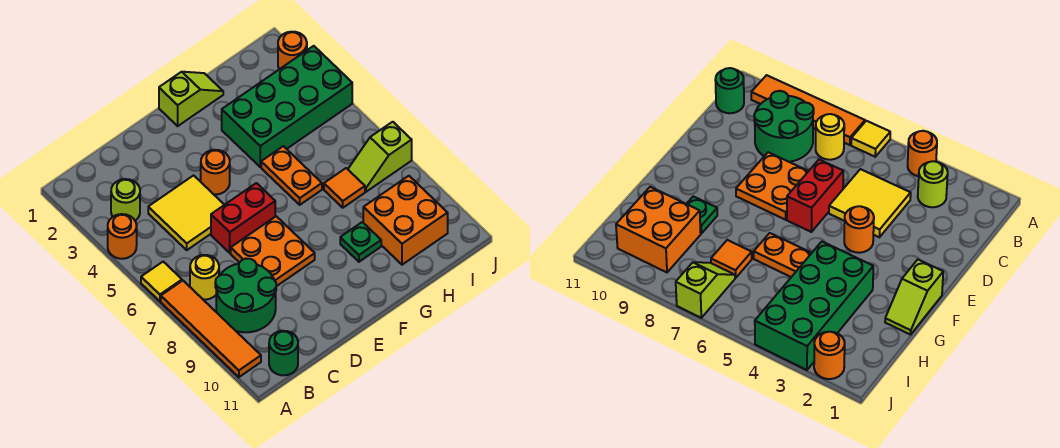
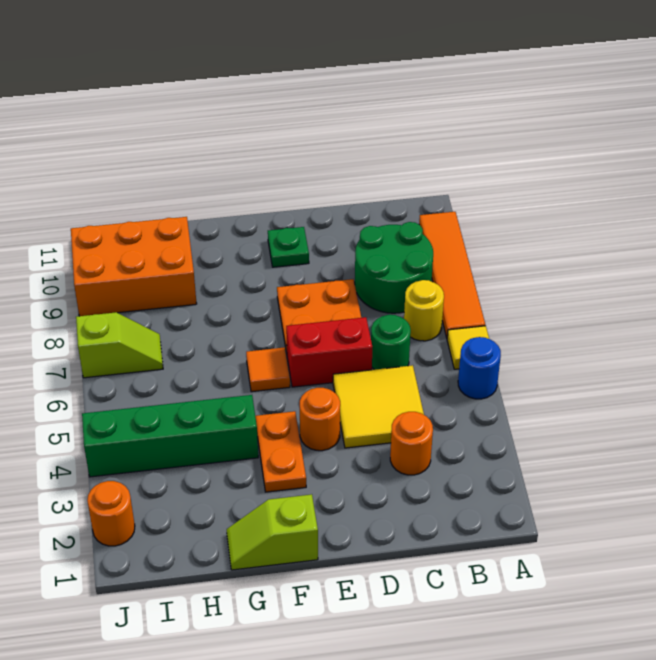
orange 1x1 round brick [108,214,137,259] -> orange 1x1 round brick moved to [390,412,433,475]
none -> blue 1x1 round brick [458,337,501,399]
lime 1x1 round brick [111,179,140,221] -> none
green 1x1 round brick [269,331,298,375] -> green 1x1 round brick moved to [371,315,411,370]
green 2x4 brick [222,46,352,167] -> green 1x4 brick [82,395,258,477]
orange 1x2 plate [261,146,322,205] -> orange 1x2 plate moved to [255,411,306,492]
green 1x1 plate [340,222,381,262] -> green 1x1 plate moved to [268,227,309,267]
orange 1x1 tile [324,168,365,208] -> orange 1x1 tile moved to [246,347,290,392]
orange 2x2 brick [363,176,448,265] -> orange 2x3 brick [71,217,197,316]

